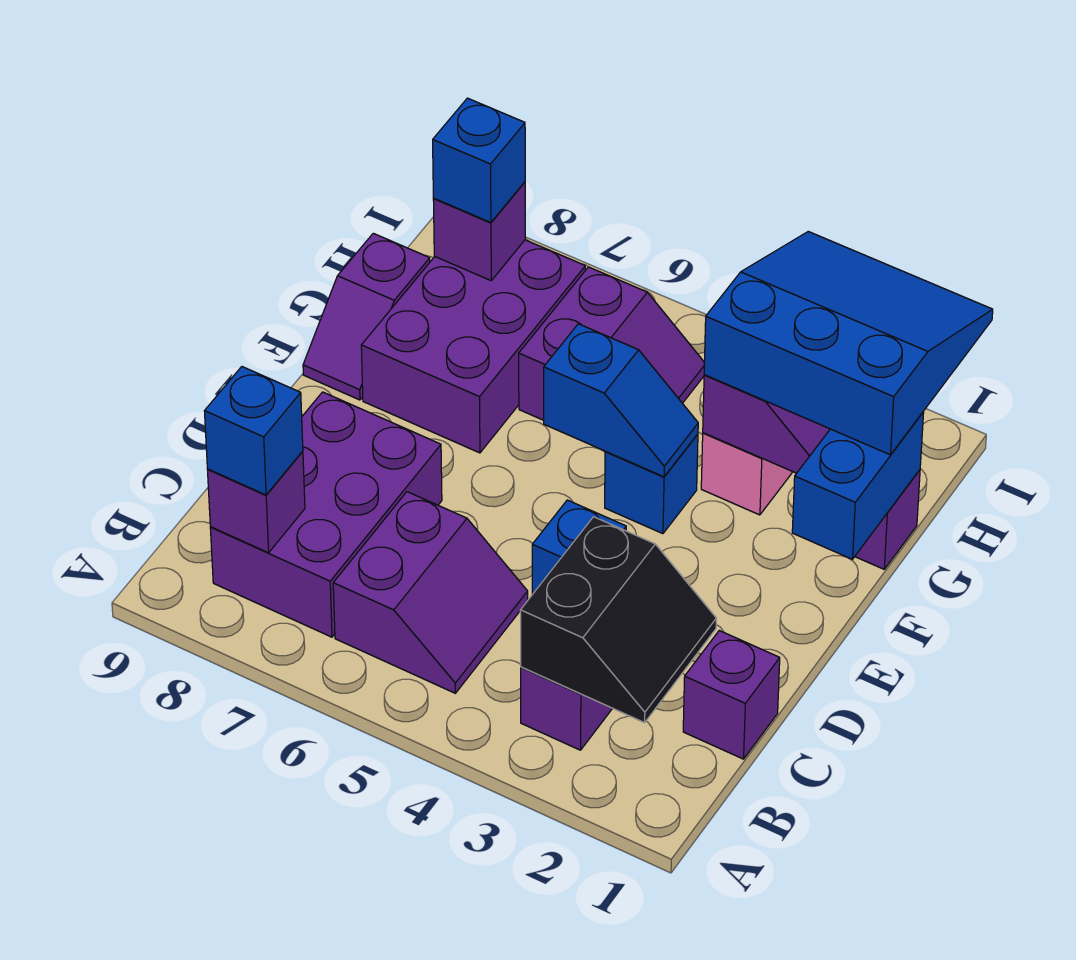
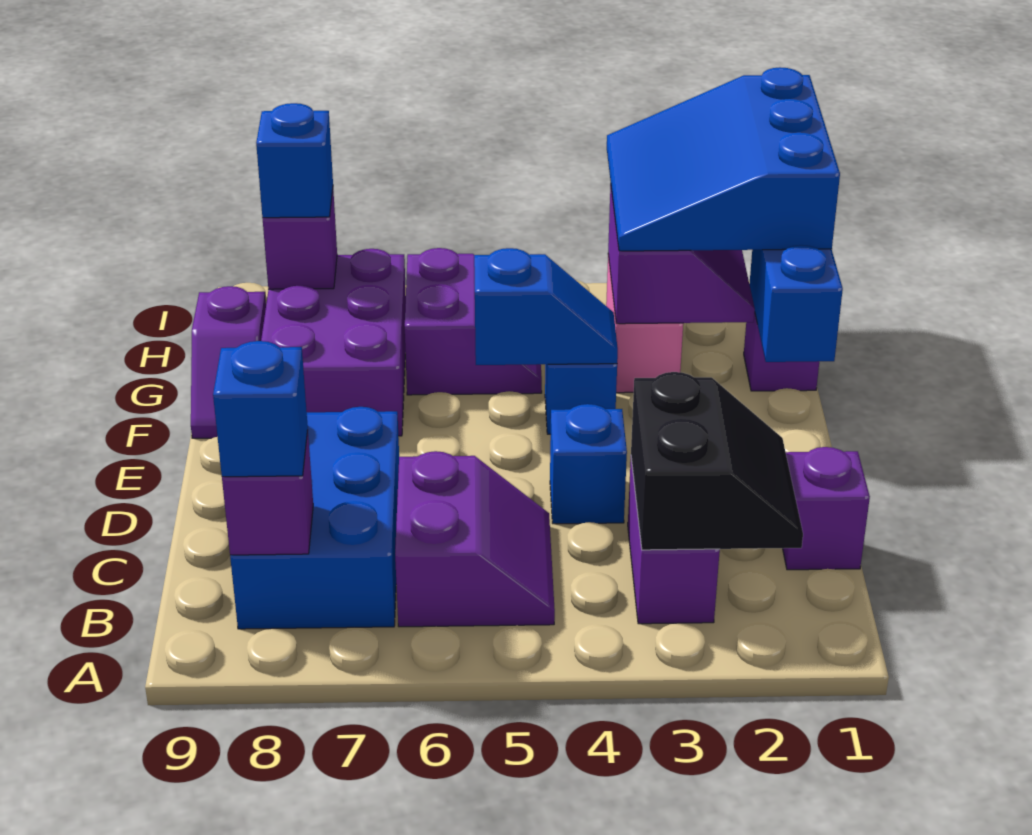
purple 2x3 brick [210,392,442,637] -> blue 2x3 brick [230,407,399,629]
blue 3x3 slope [704,232,993,455] -> blue 3x3 slope turned to [607,67,840,251]

